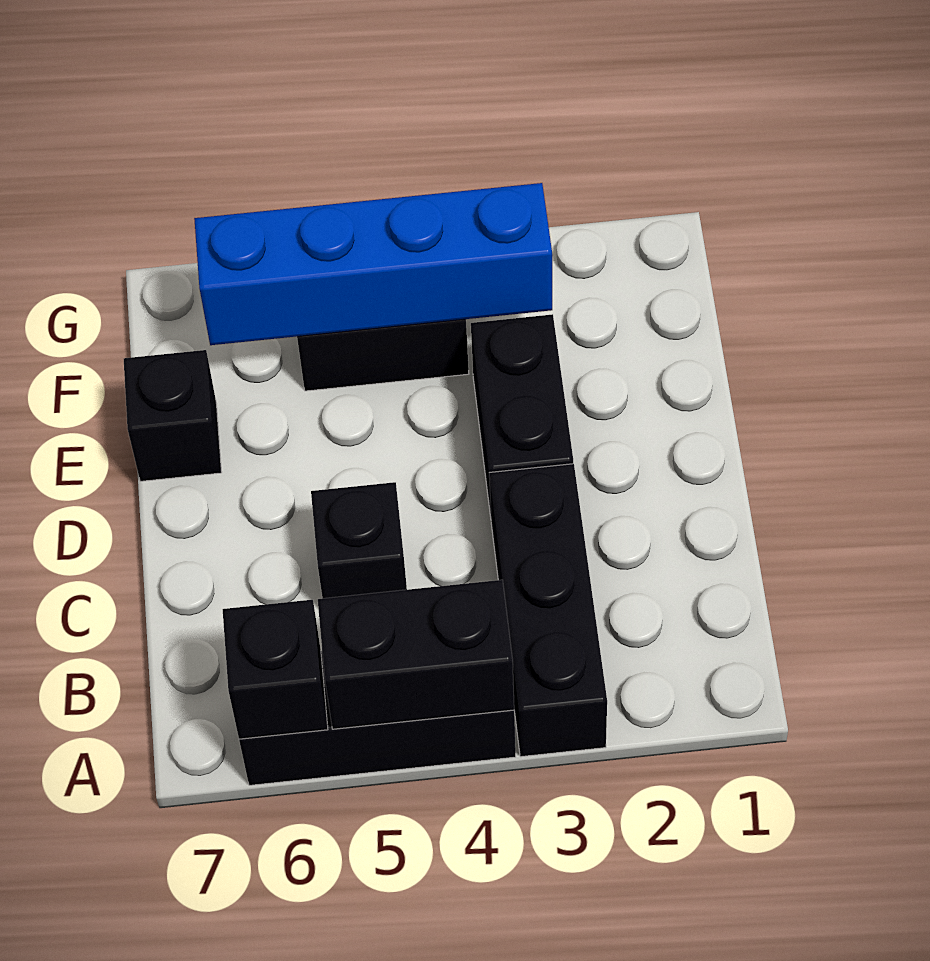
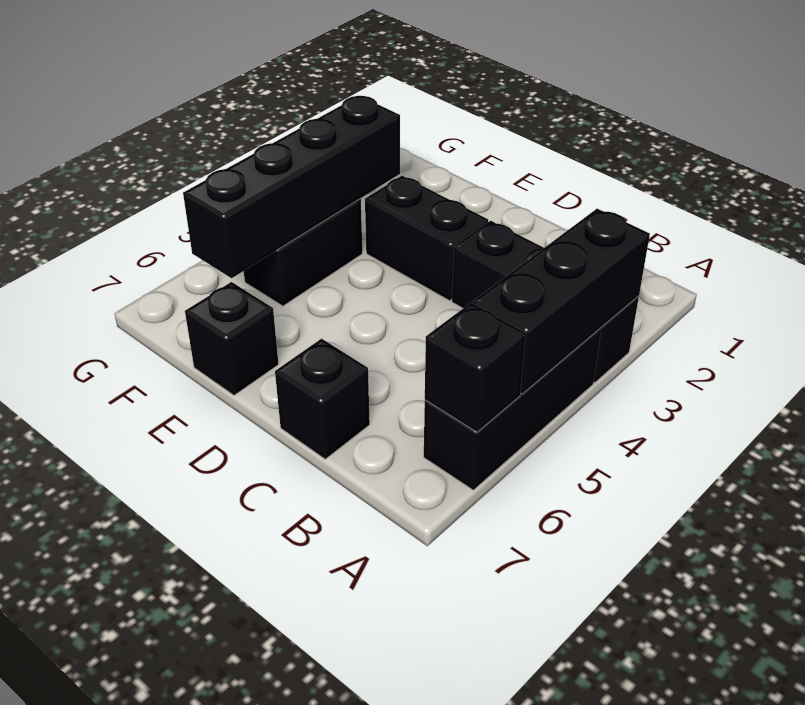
black 1x2 brick [318,580,514,729] -> black 1x3 brick [473,209,650,394]
black 1x1 brick [311,482,407,598] -> black 1x1 brick moved to [275,339,370,459]
blue 1x4 brick [194,183,552,345] -> black 1x4 brick [183,96,400,278]

